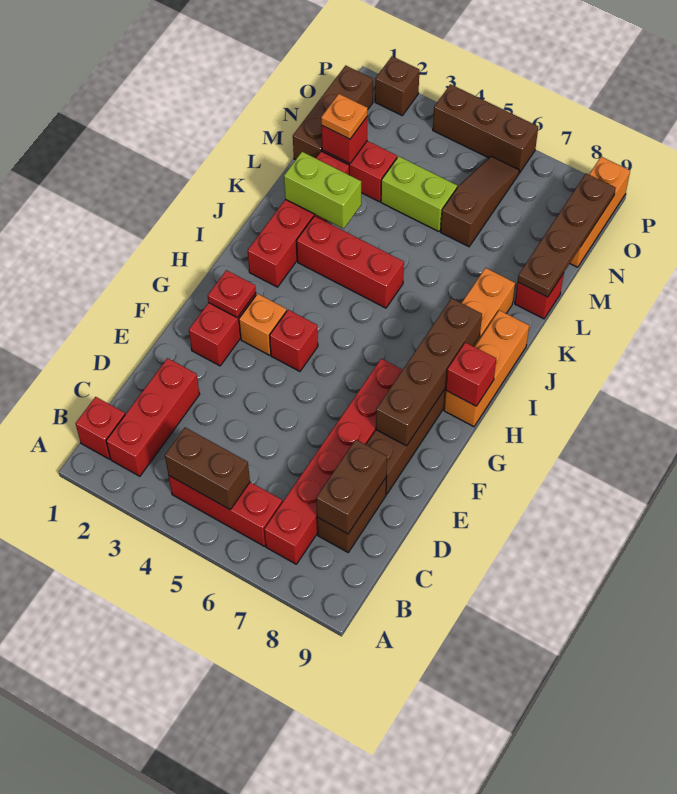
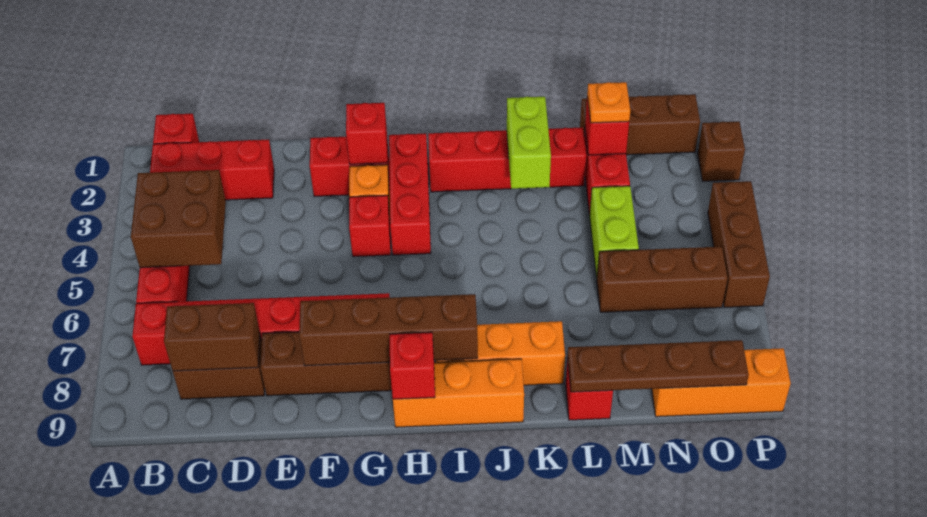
brown 1x2 brick [165,427,250,509] -> brown 2x2 brick [131,170,226,268]
red 1x1 plate [208,270,256,318] -> red 1x1 brick [346,103,387,164]
red 1x3 brick [296,216,404,308] -> red 1x3 brick moved to [389,134,431,255]
brown 1x3 slope [441,156,519,247] -> brown 1x3 brick [597,247,728,312]

